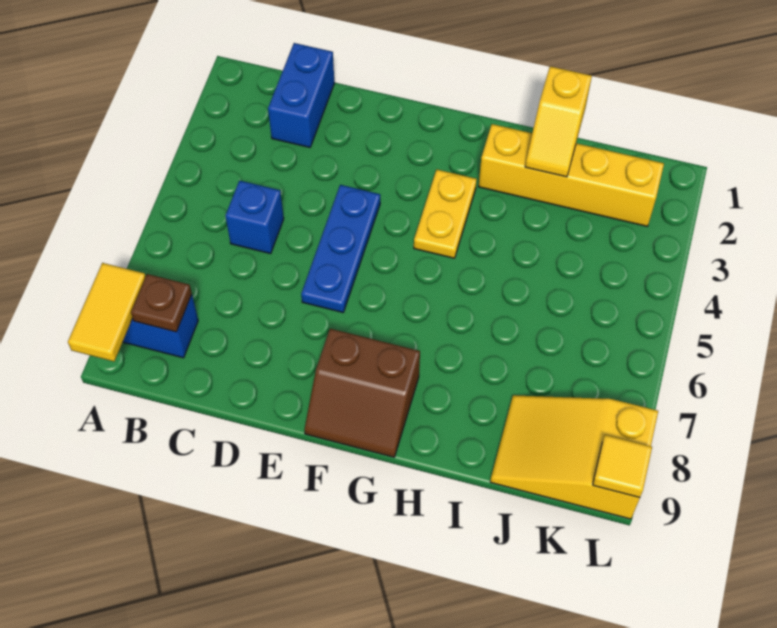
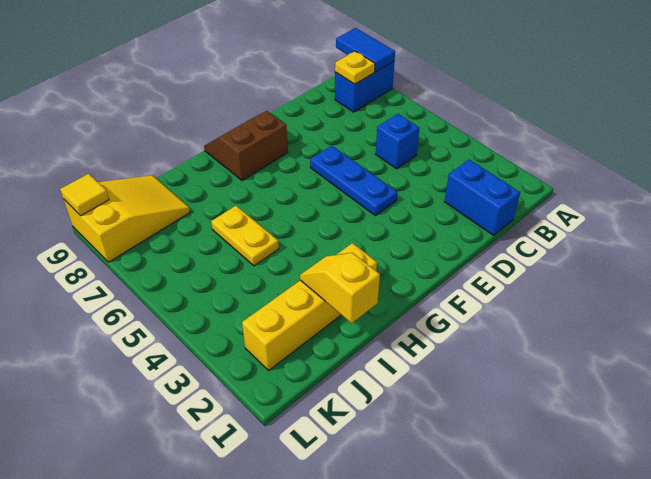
yellow 1x2 tile [68,263,146,361] -> blue 1x2 tile [336,28,395,72]
brown 1x1 plate [131,274,192,332] -> yellow 1x1 plate [335,51,375,84]
yellow 1x2 plate [414,170,477,258] -> yellow 1x2 plate moved to [211,206,279,266]

